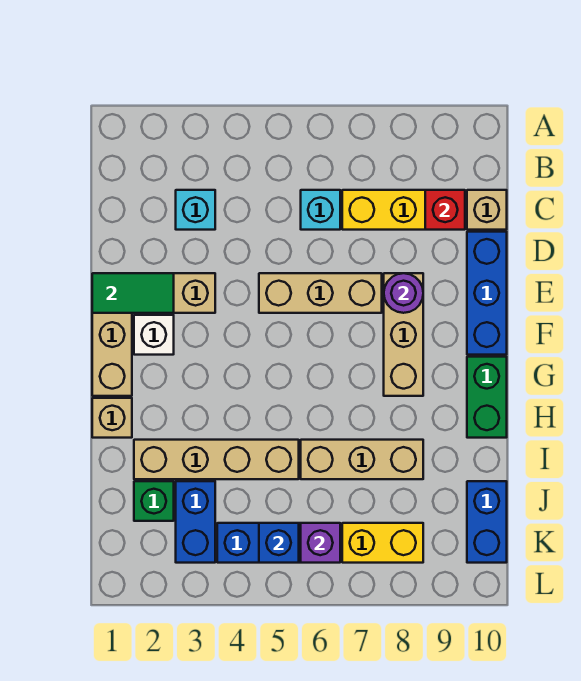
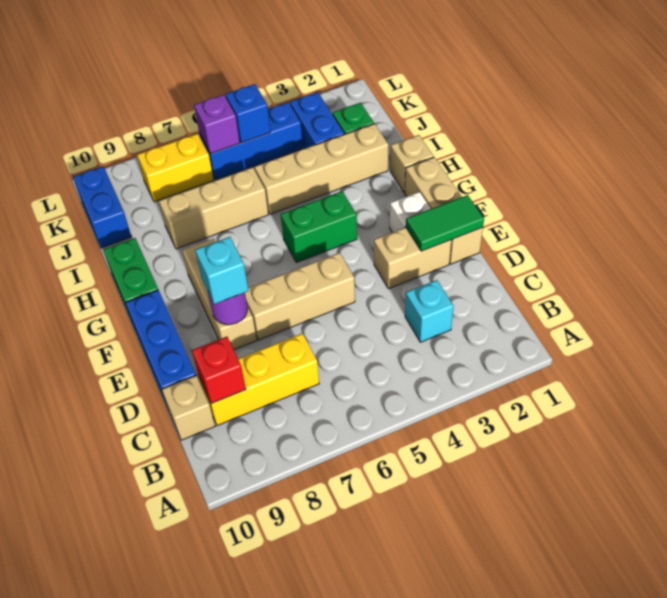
cyan 1x1 brick [301,190,340,230] -> cyan 1x1 brick moved to [195,237,248,304]
none -> green 1x2 brick [281,191,357,263]

